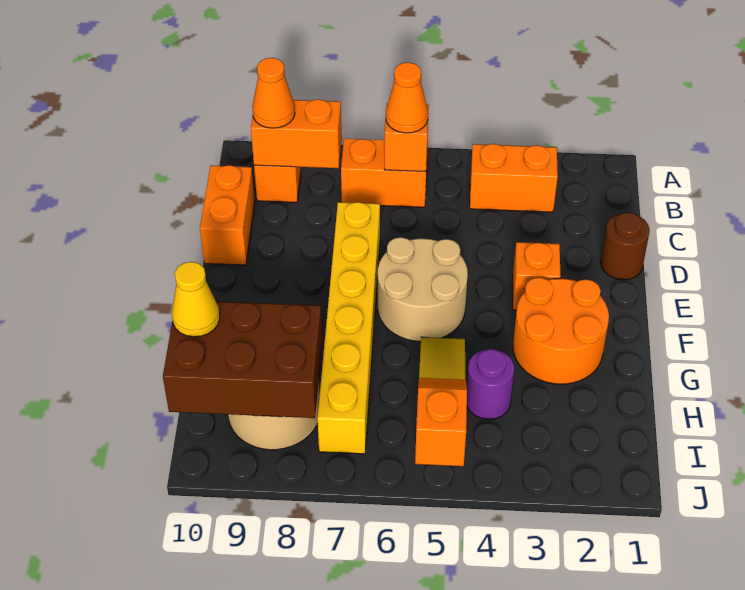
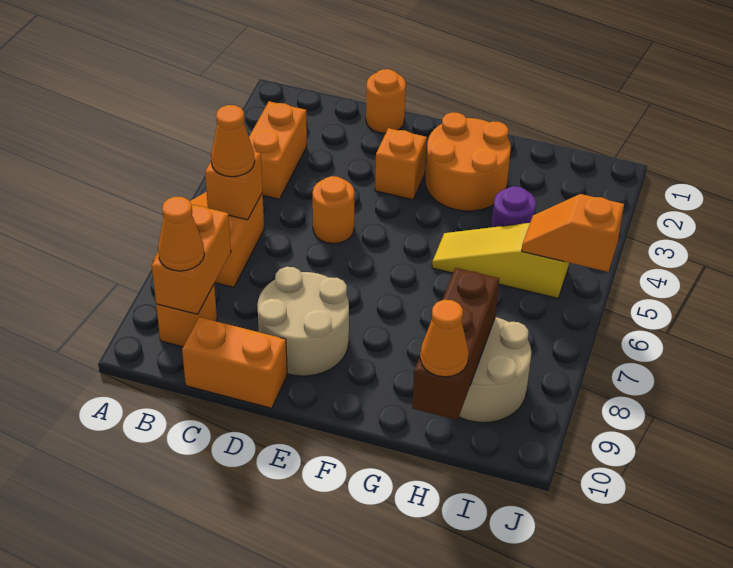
brown 1x1 round brick [601,212,650,280] -> orange 1x1 round brick [366,69,406,133]
none -> orange 1x1 round brick [313,176,354,244]
yellow 1x6 brick [317,202,380,454] -> none
tan 2x2 round brick [378,237,468,342] -> tan 2x2 round brick moved to [257,267,349,376]
brown 2x3 brick [163,301,322,418] -> brown 1x3 brick [412,268,499,420]
yellow 1x1 cone [172,262,220,337] -> orange 1x1 cone [420,300,469,377]

